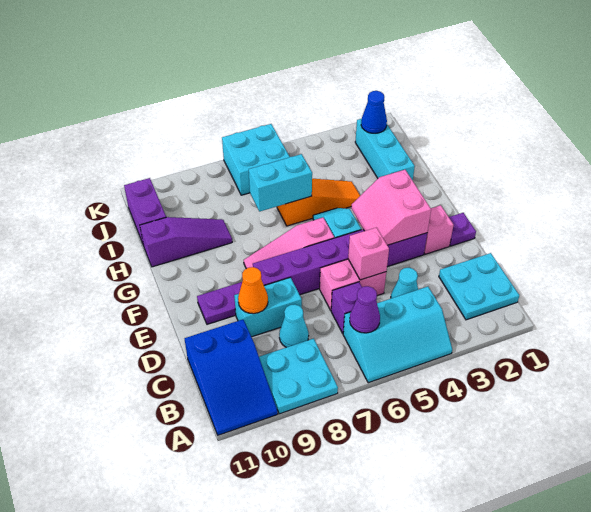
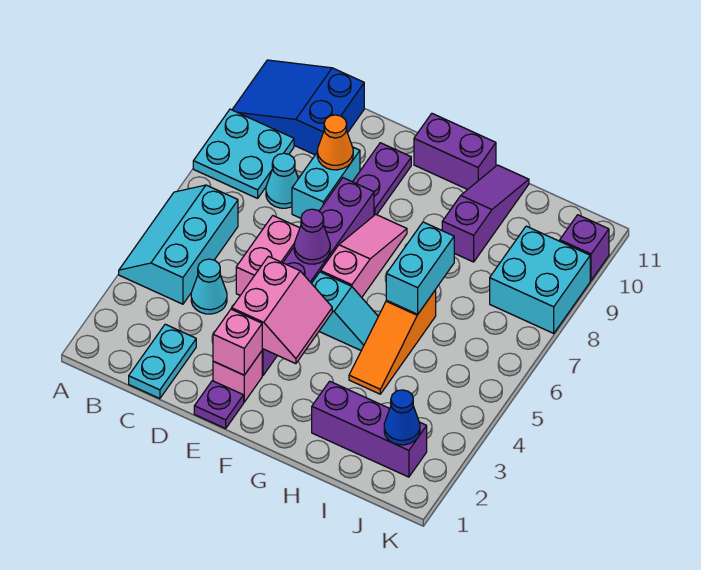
cyan 2x2 plate [439,253,519,320] -> cyan 1x2 plate [129,324,196,399]
purple 1x1 cone [350,286,380,333] -> purple 1x1 cone moved to [294,209,330,264]
purple 1x1 brick [331,282,362,333] -> purple 1x1 brick moved to [560,215,609,281]
pink 1x1 brick [348,228,389,280] -> pink 1x1 brick moved to [213,309,262,375]
pink 2x2 slope [351,170,431,245] -> pink 2x2 slope turned to [232,256,332,364]
cyan 1x3 brick [355,119,415,180] -> purple 1x3 brick [312,381,427,477]
purple 1x3 slope [140,217,232,267] -> purple 1x3 slope turned to [442,165,529,262]
purple 1x2 brick [124,178,166,246] -> purple 1x2 brick moved to [414,114,496,189]
cyan 2x2 brick [222,124,290,195] -> cyan 2x2 brick moved to [490,226,590,333]

